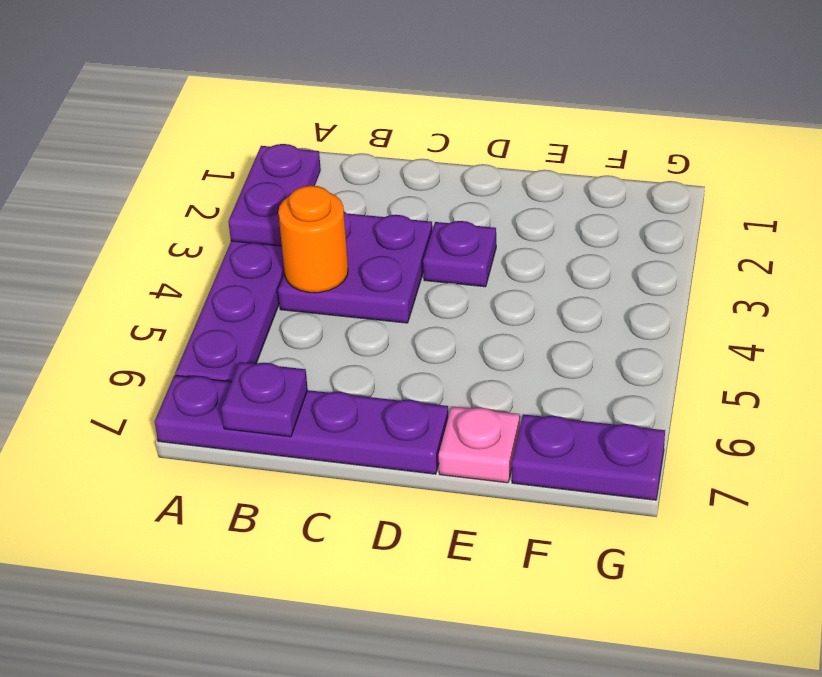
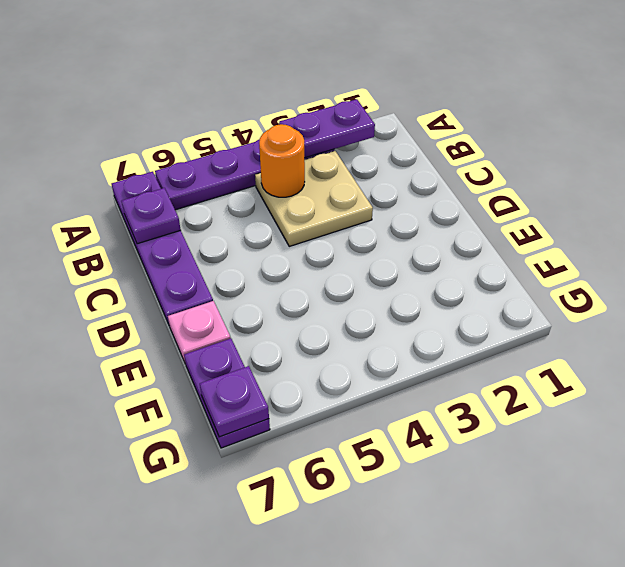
purple 2x2 plate [278,212,432,323] -> tan 2x2 plate [255,151,373,246]
purple 1x1 plate [423,221,496,287] -> purple 1x1 plate moved to [200,366,269,437]

